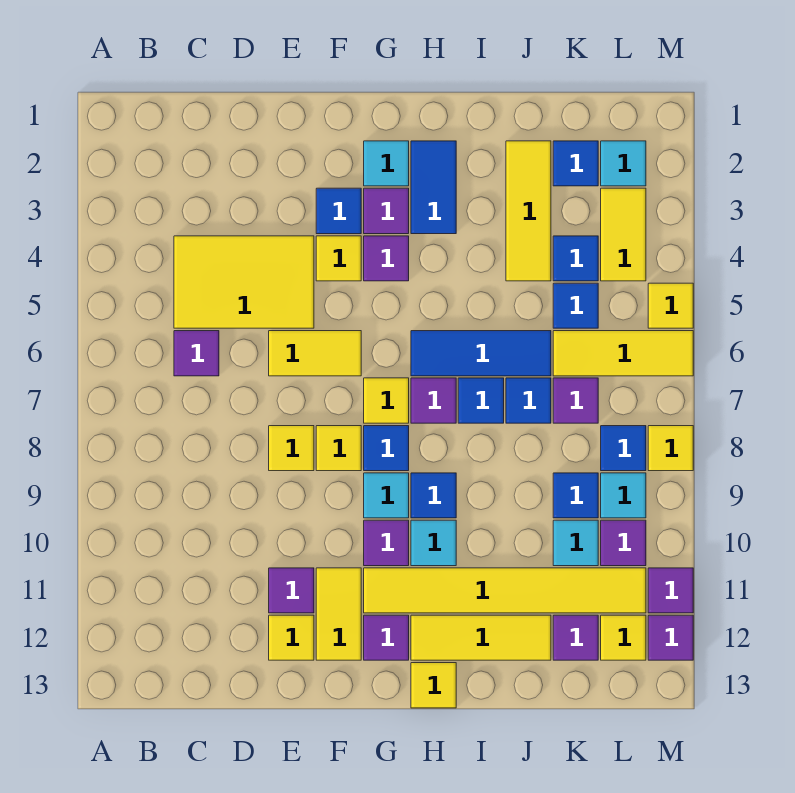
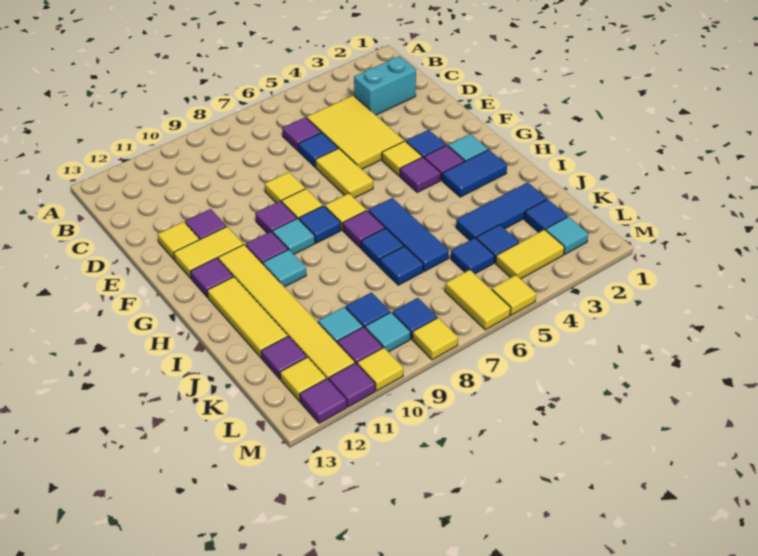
none -> cyan 1x2 brick [354,56,416,115]
blue 1x1 tile [411,473,456,518] -> blue 1x1 tile moved to [299,133,338,167]
yellow 1x1 tile [411,663,456,708] -> yellow 1x1 tile moved to [357,348,403,391]
yellow 1x3 tile [506,141,551,281] -> blue 1x3 tile [456,182,547,240]
yellow 1x3 tile [553,331,693,376] -> yellow 1x2 tile [445,270,511,330]
purple 1x1 tile [553,378,598,423] -> purple 1x1 tile moved to [255,201,297,233]

